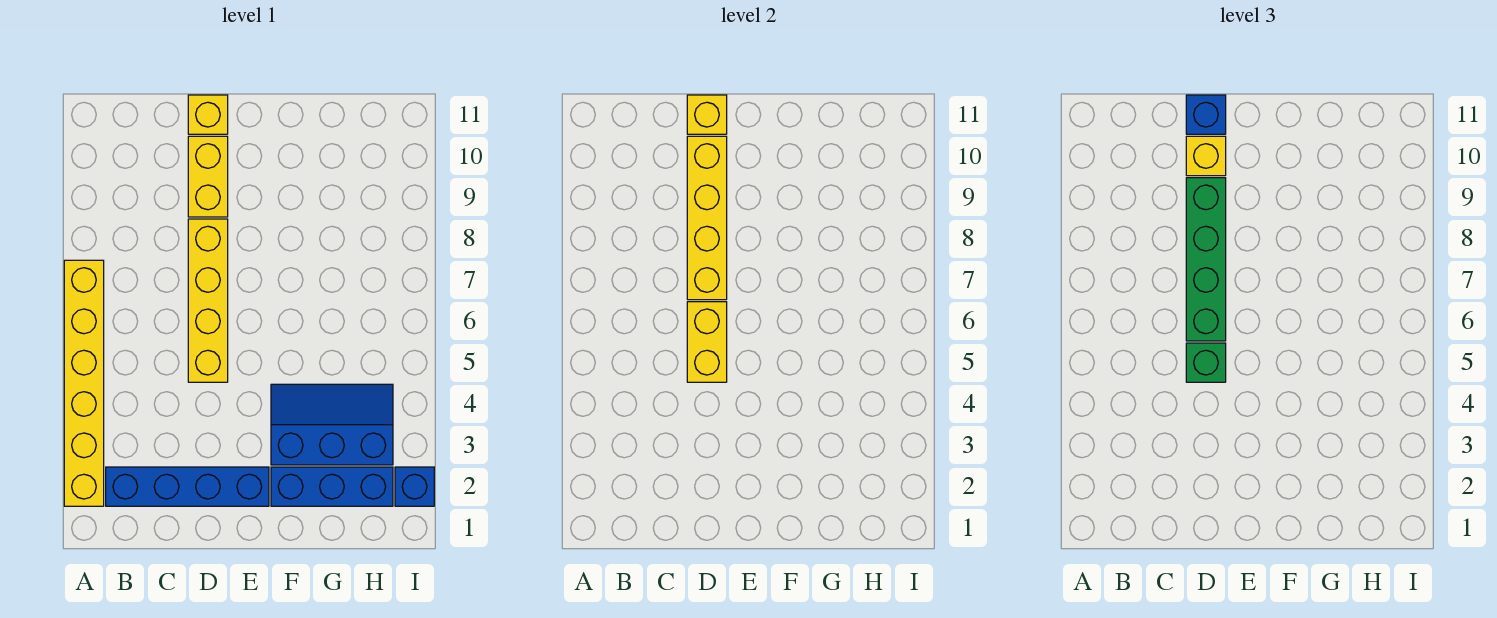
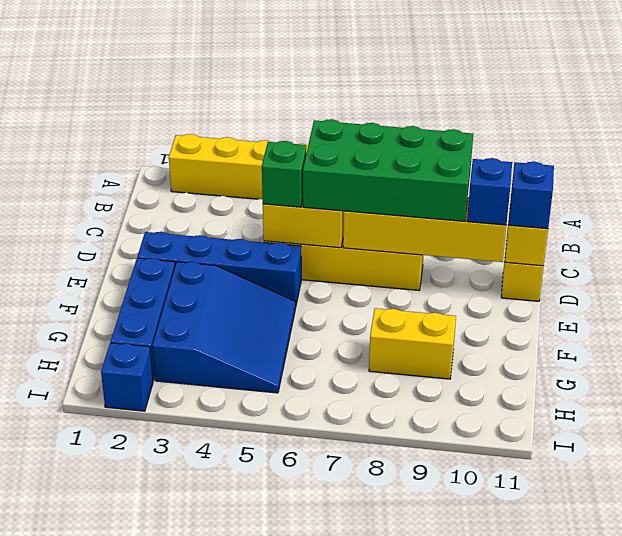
blue 1x4 brick [106,467,269,506] -> blue 1x4 brick turned to [137,232,301,304]
green 1x4 brick [1186,178,1226,341] -> green 2x4 brick [303,119,473,221]
yellow 1x2 brick [188,136,228,217] -> yellow 1x2 brick moved to [369,308,456,379]
yellow 1x1 brick [1186,136,1226,176] -> blue 1x1 brick [467,158,512,225]
blue 2x3 slope [271,384,393,465] -> blue 3x3 slope [153,262,296,393]

